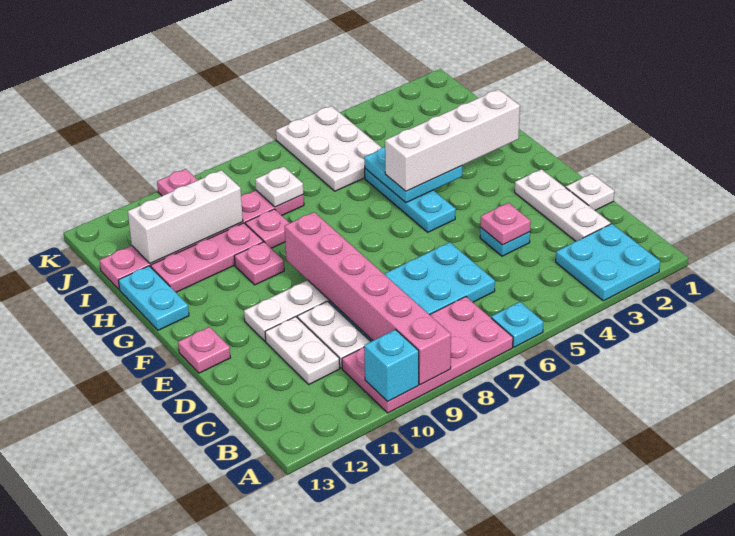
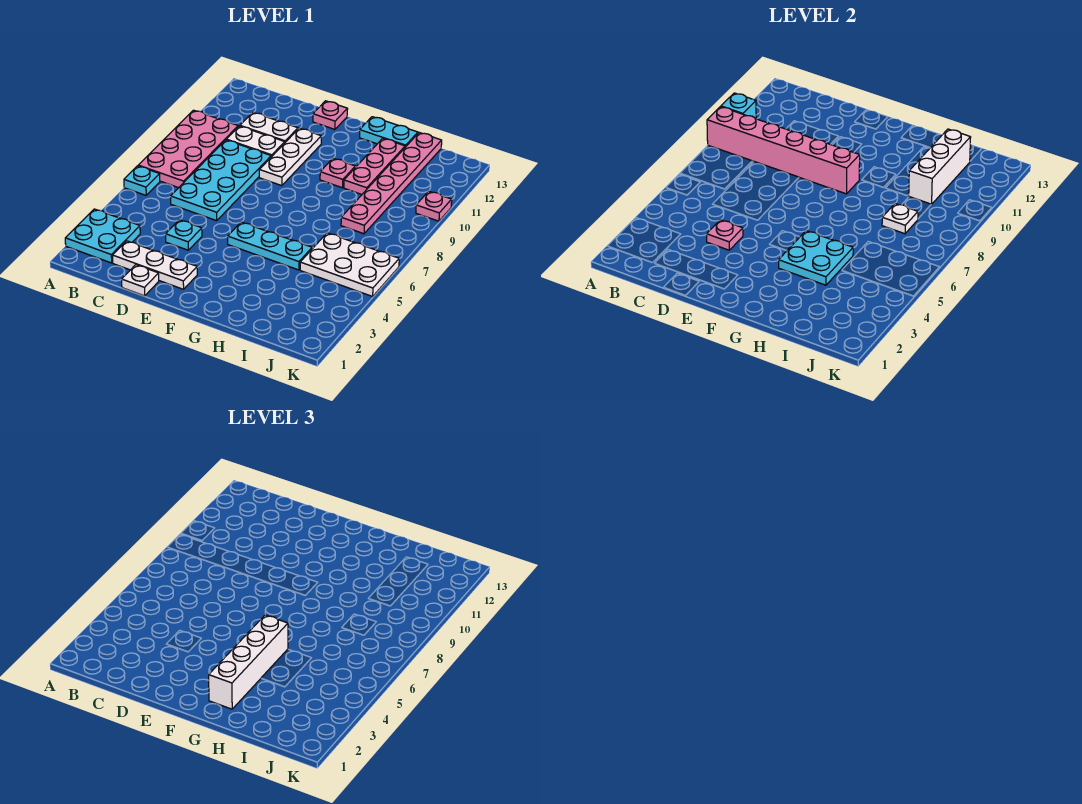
pink 1x1 plate [245,209,289,248] -> none

